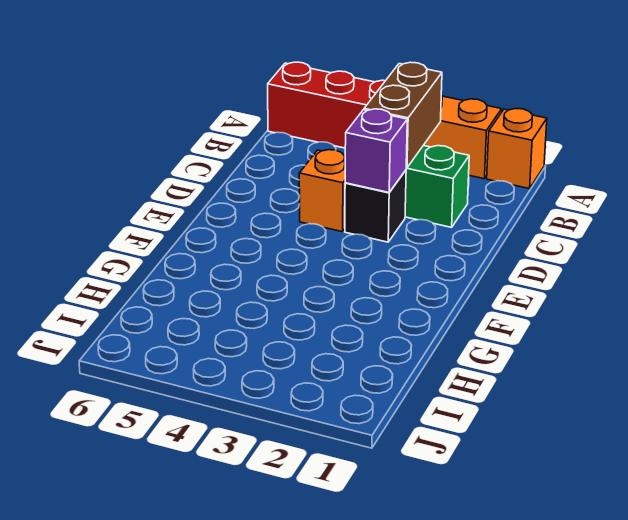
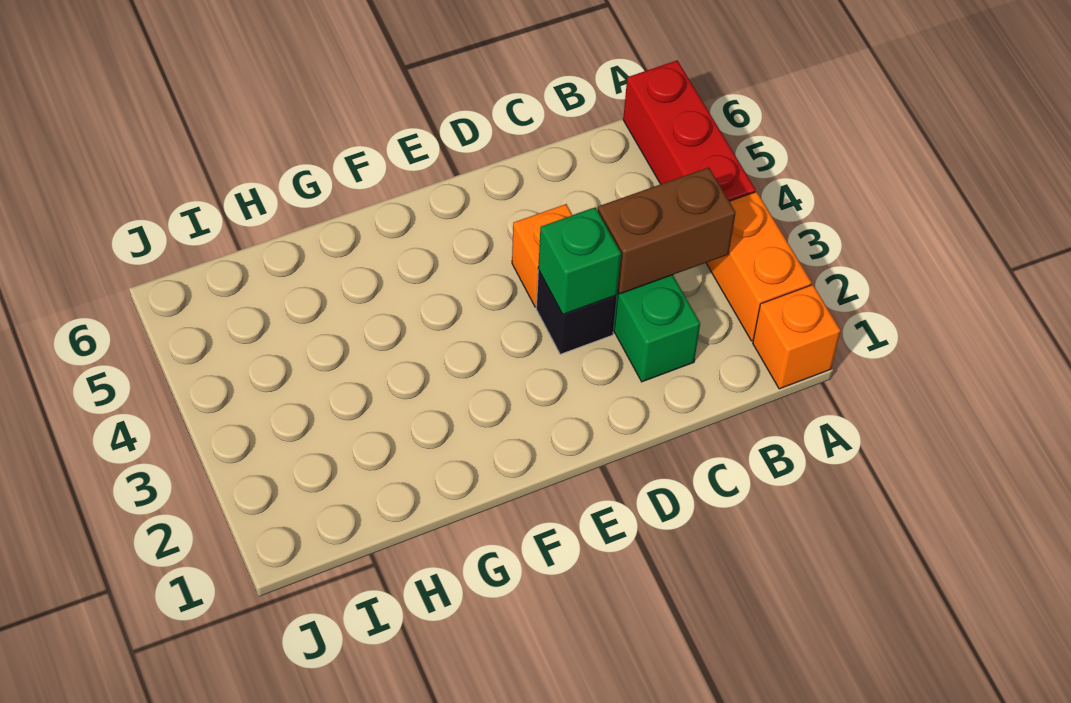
purple 1x1 brick [345,109,407,192] -> green 1x1 brick [538,207,621,315]

